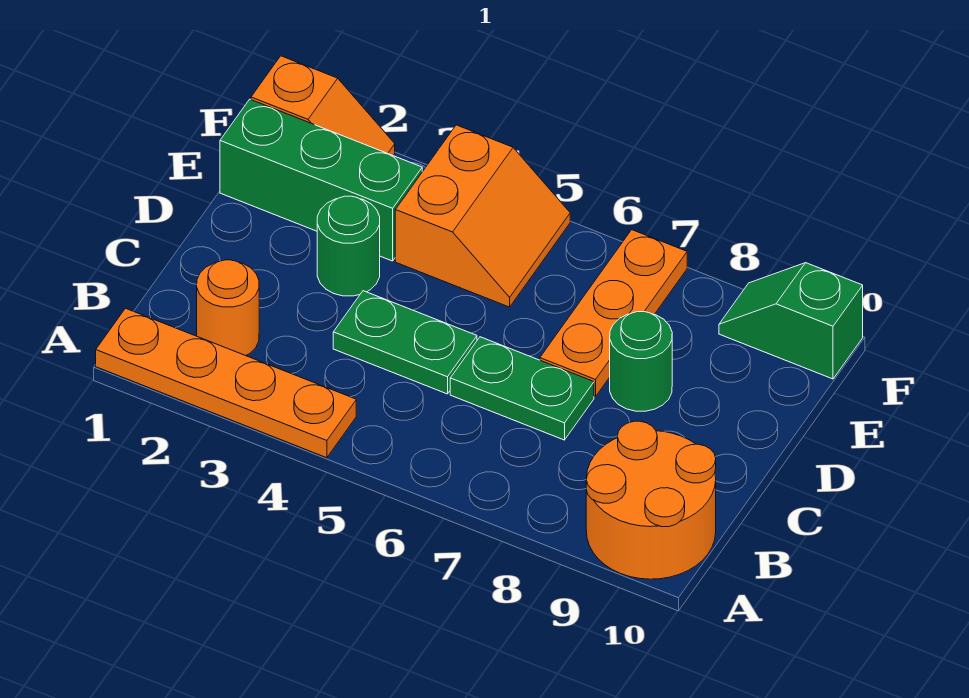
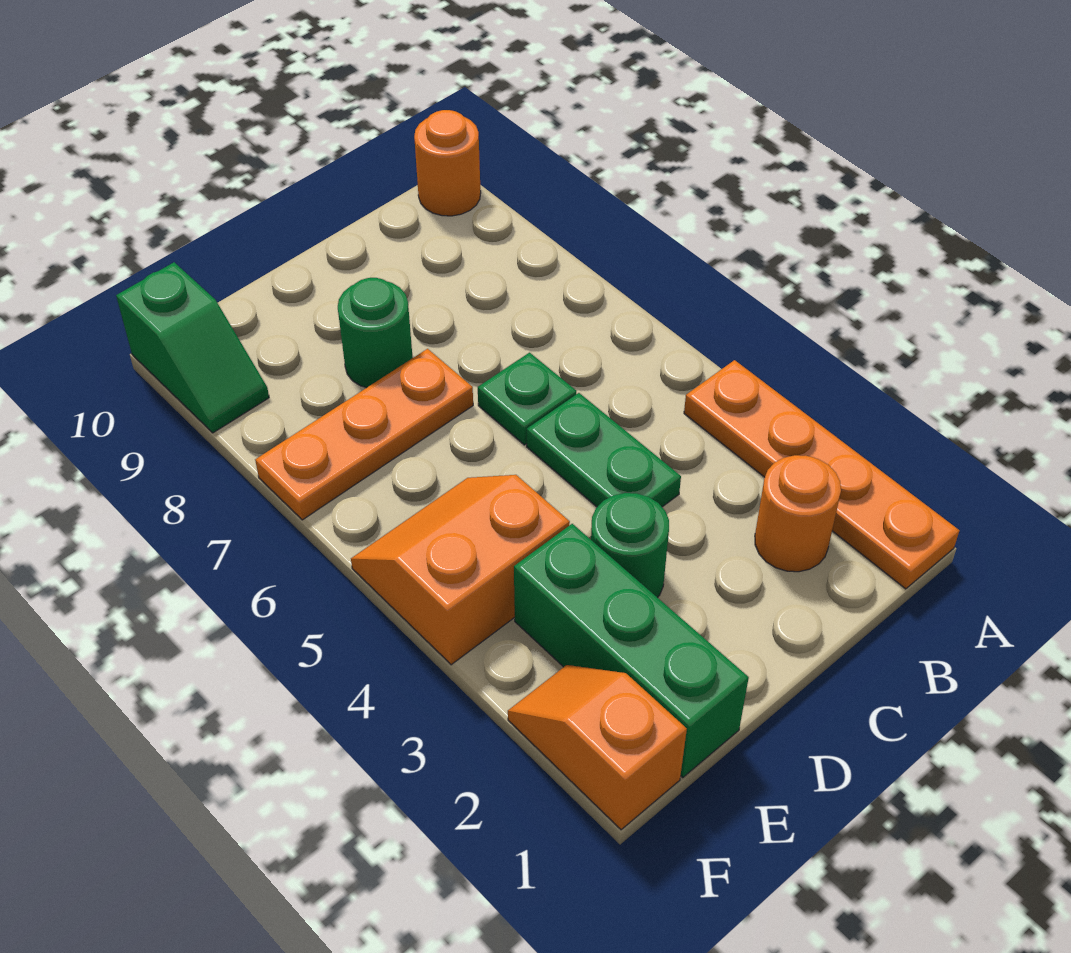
orange 2x2 round brick [586,421,716,579] -> orange 1x1 round brick [414,110,481,216]
green 1x2 plate [450,337,594,440] -> green 1x1 plate [478,353,576,445]

